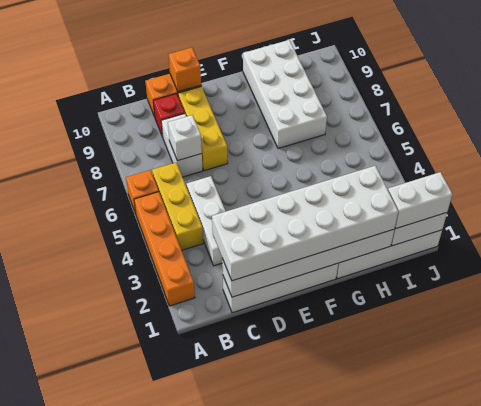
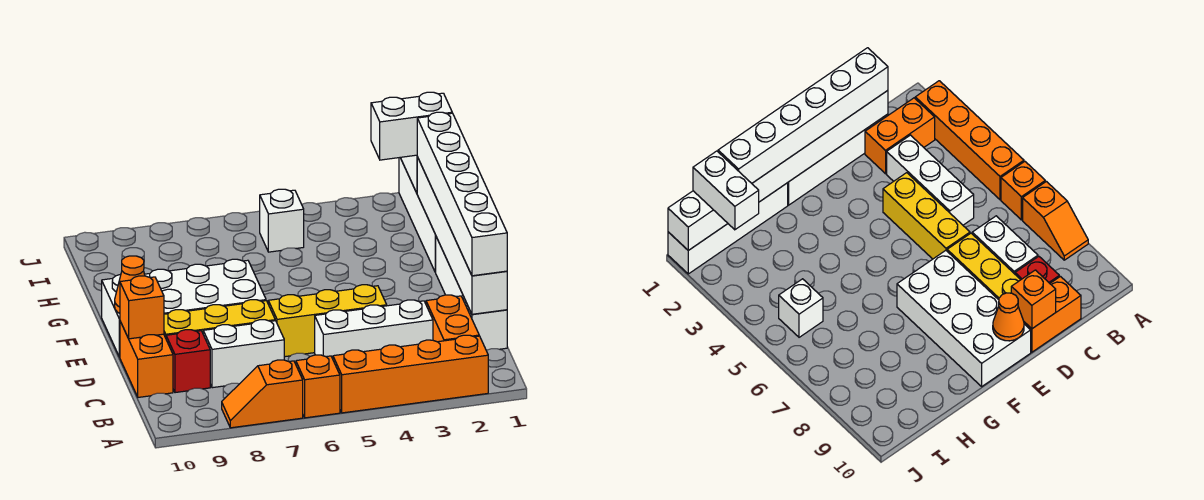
none -> orange 1x2 slope [222,360,303,428]
none -> orange 1x2 brick [426,295,479,342]
yellow 1x3 brick [152,163,203,250] -> yellow 1x3 brick moved to [268,285,387,357]
white 2x6 brick [212,166,398,281] -> white 1x6 brick [417,112,507,276]
white 1x1 brick [168,115,202,161] -> white 1x1 brick moved to [260,189,304,252]
none -> orange 1x1 cone [115,256,145,313]
white 2x4 brick [243,40,327,148] -> white 2x4 brick moved to [102,259,266,357]
white 1x2 brick [388,172,452,228] -> white 1x2 brick turned to [371,92,452,160]

